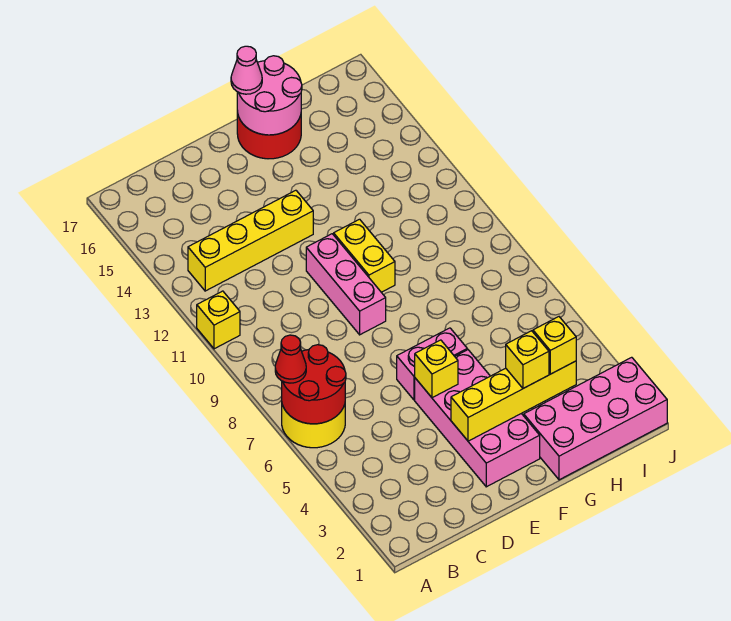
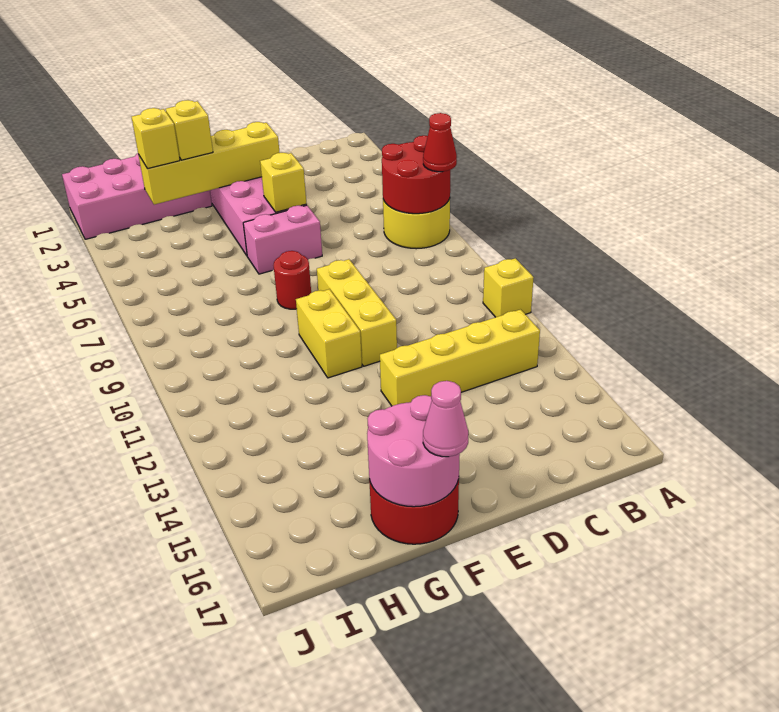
pink 1x3 brick [306,234,386,335] -> yellow 1x3 brick [317,259,397,366]
none -> red 1x1 round brick [273,251,311,309]

